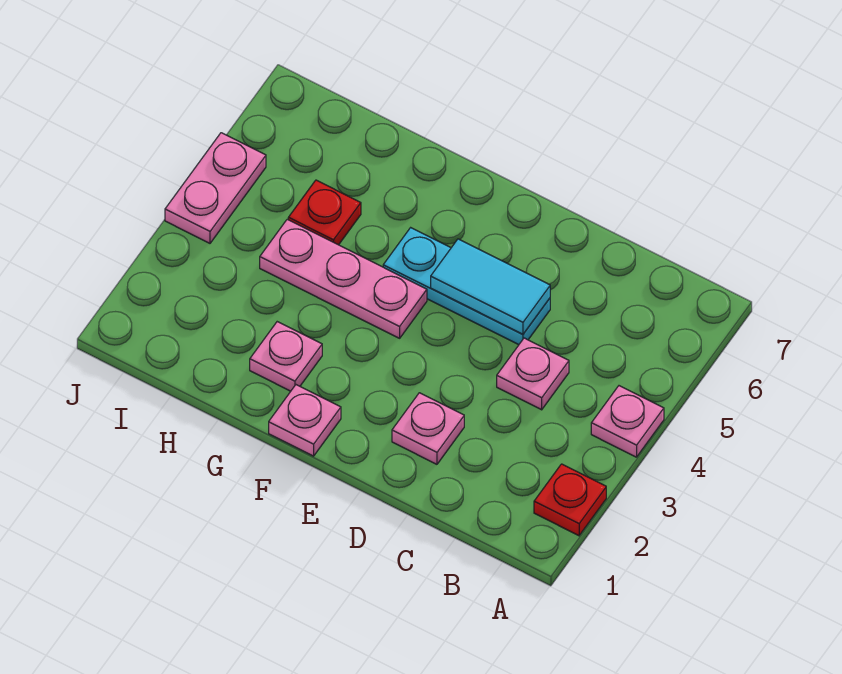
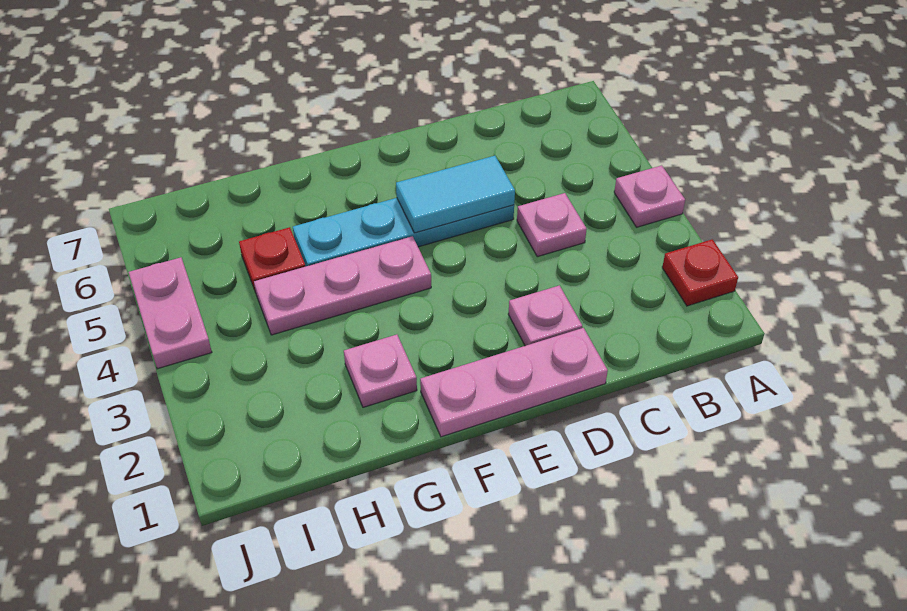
cyan 1x3 plate [383,228,550,345] -> cyan 1x4 plate [293,198,514,266]
pink 1x1 plate [269,385,341,456] -> pink 1x3 plate [420,328,608,437]

